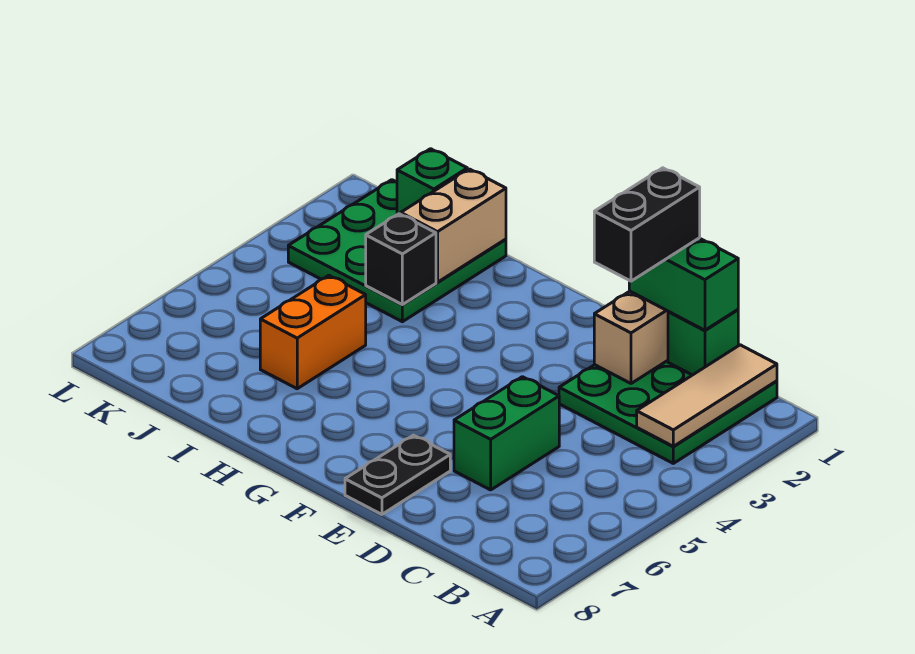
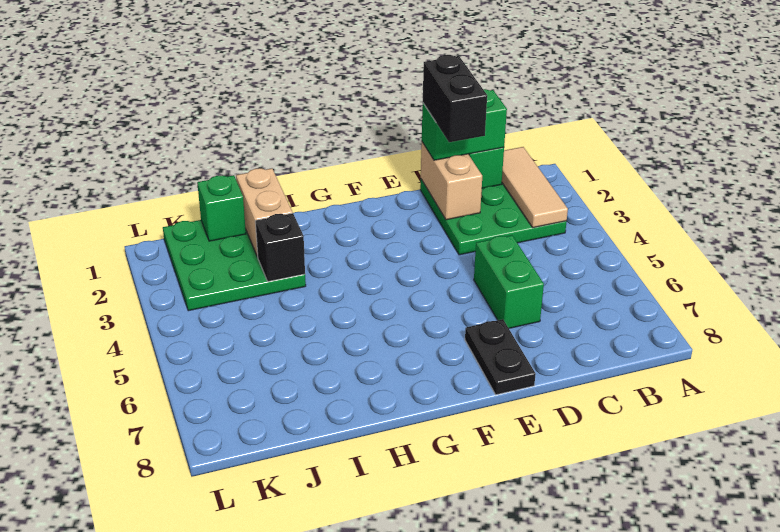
orange 1x2 brick [260,276,366,389] -> none

